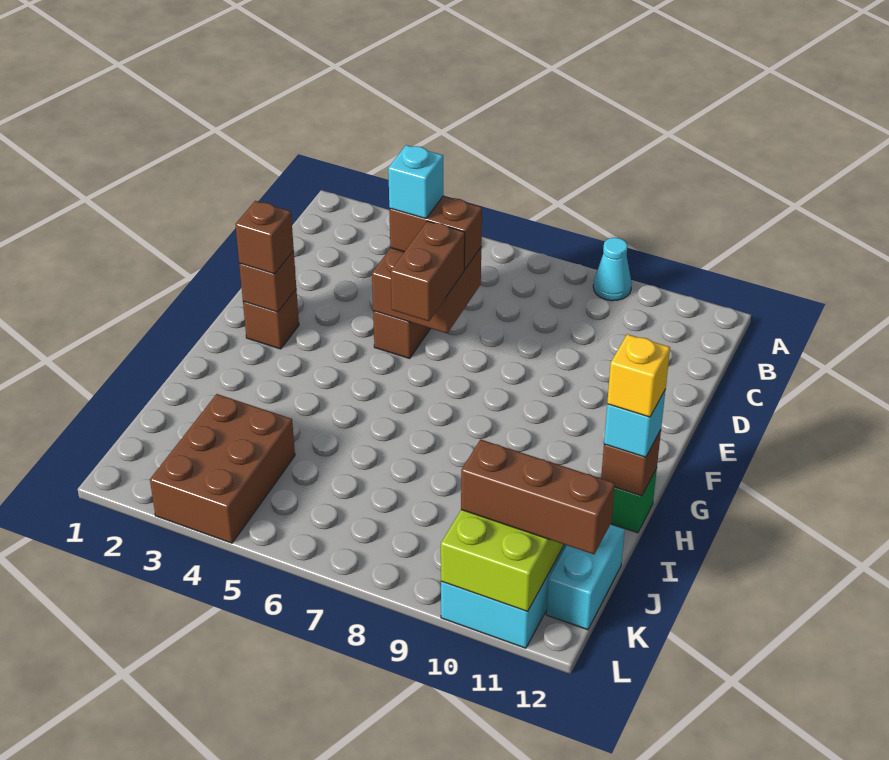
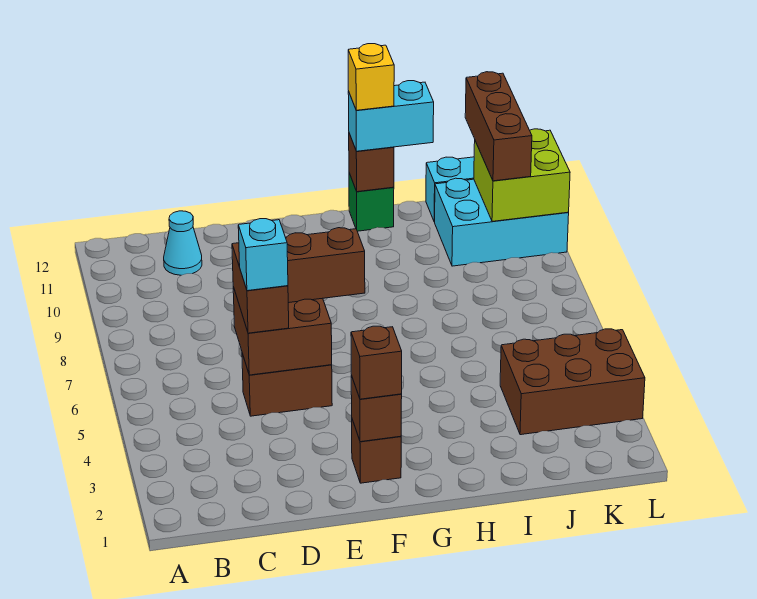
cyan 1x1 cone [593,238,632,301] -> cyan 1x1 cone moved to [164,211,202,275]
cyan 1x1 brick [604,389,666,457] -> cyan 1x2 brick [348,81,434,151]

